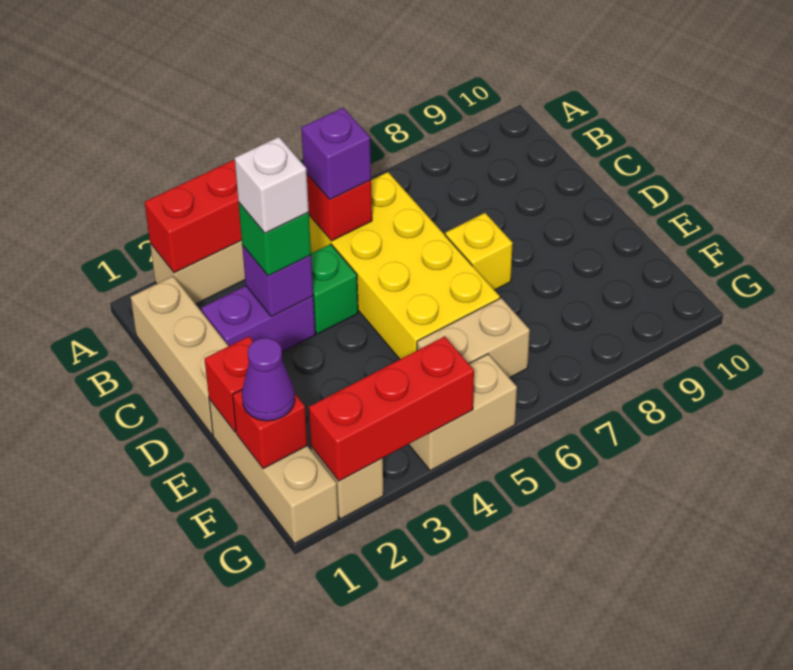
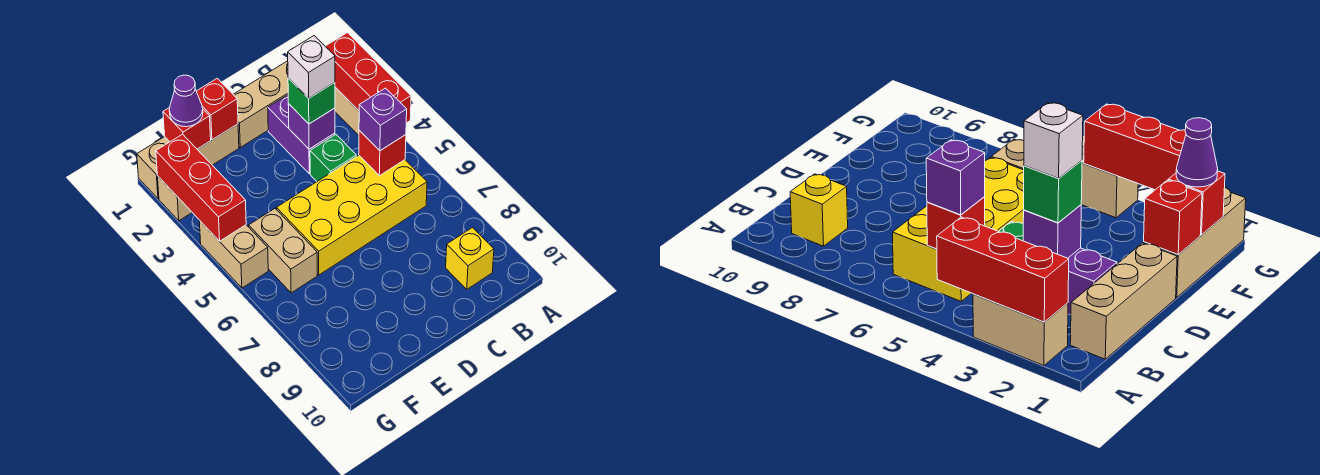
yellow 1x1 brick [445,213,513,290] -> yellow 1x1 brick moved to [446,228,494,289]

